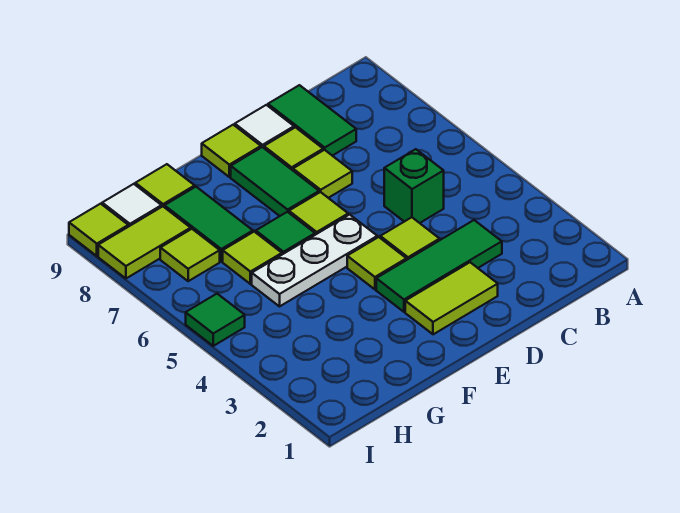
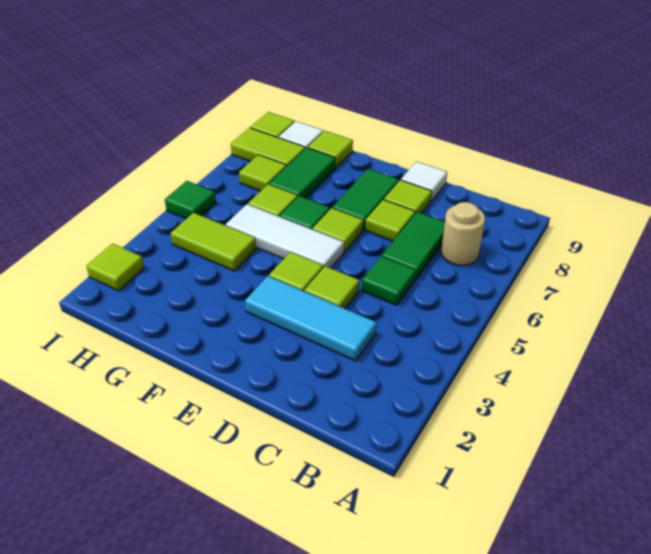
none -> tan 1x1 round brick [441,202,485,265]
green 1x3 tile [376,220,502,312] -> cyan 1x3 tile [245,276,377,361]
green 1x1 brick [384,149,444,223] -> green 1x1 tile [362,256,416,305]
green 1x2 tile [268,85,356,156] -> green 1x2 tile moved to [382,212,445,280]
lime 1x2 tile [405,262,498,334] -> lime 1x2 tile moved to [170,213,256,271]
white 1x3 plate [252,215,377,306] -> white 1x3 tile [226,204,344,268]
lime 1x1 tile [202,125,261,177] -> lime 1x1 tile moved to [86,243,144,291]

